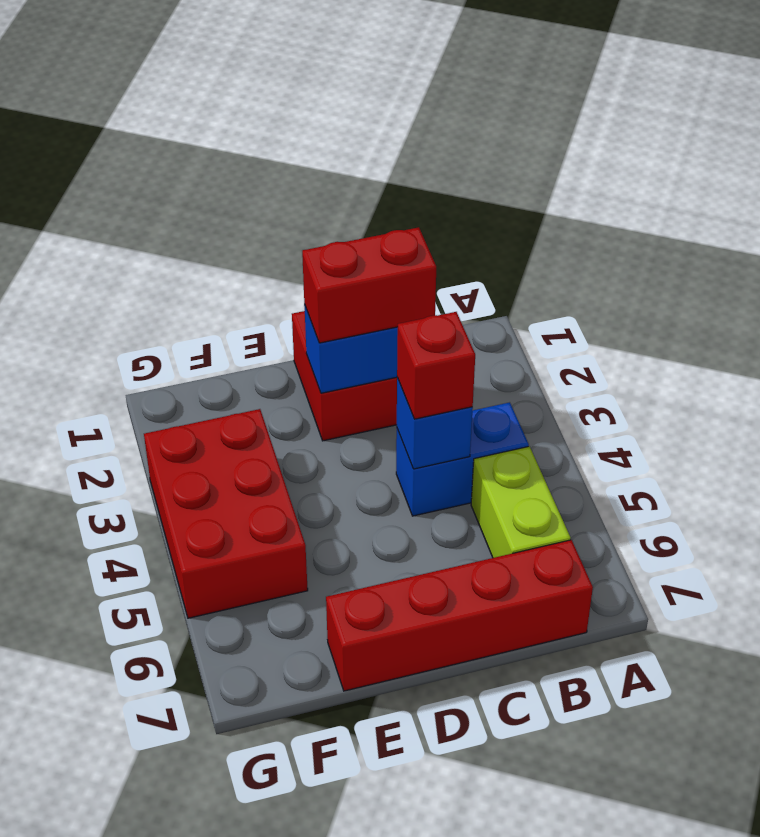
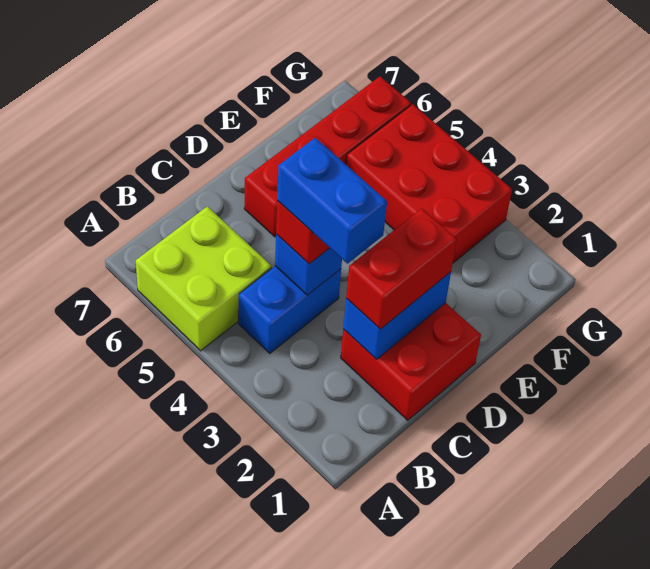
lime 1x2 brick [471,446,570,558] -> lime 2x2 brick [136,206,272,351]
red 1x4 brick [326,540,593,691] -> red 1x4 brick moved to [244,76,411,237]
none -> blue 1x2 brick [277,138,387,264]

